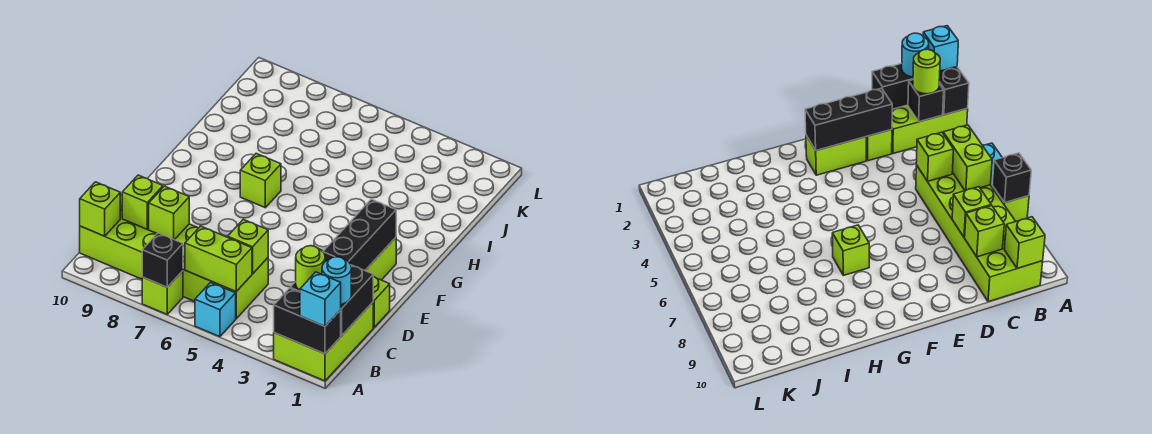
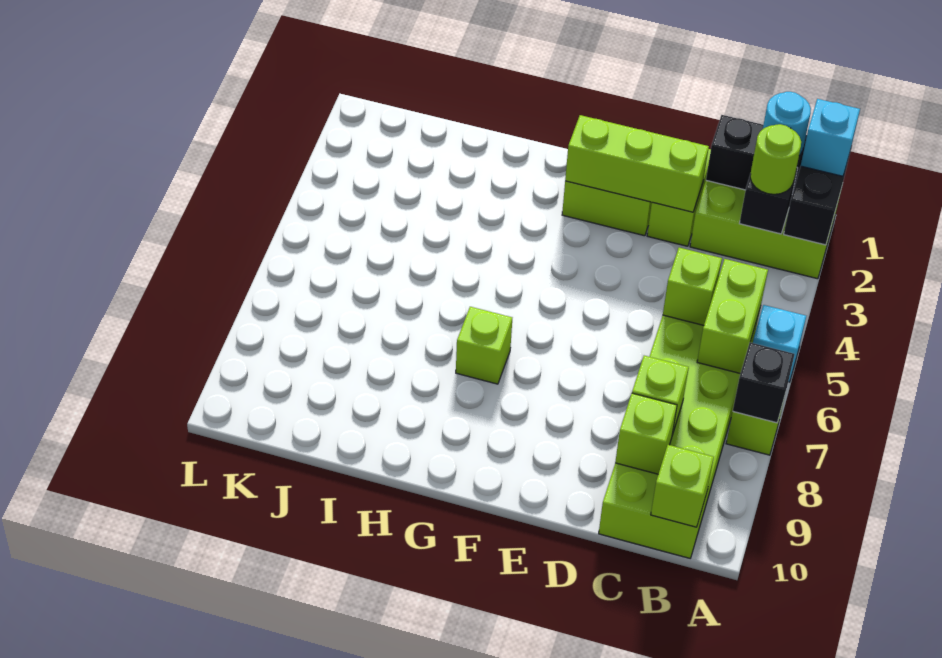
black 1x3 brick [323,199,396,270] -> lime 1x3 brick [565,115,709,212]

